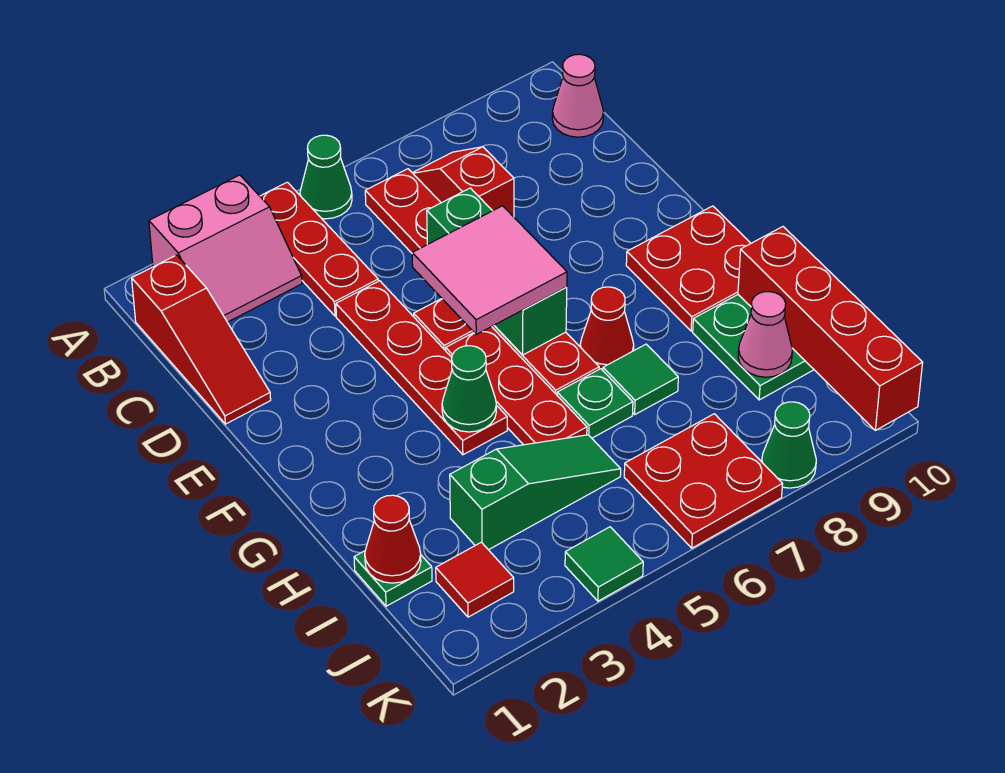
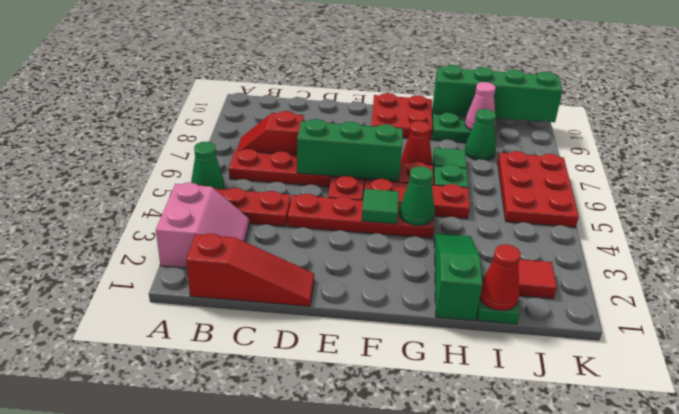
pink 1x1 cone [552,54,604,137] -> none
pink 2x2 tile [412,206,567,334] -> none
red 1x4 brick [738,227,923,430] -> green 1x4 brick [433,65,563,122]
green 1x3 slope [450,435,621,550] -> green 1x3 slope moved to [434,233,482,320]
red 2x2 plate [624,414,783,548] -> red 2x3 plate [498,151,579,227]
green 1x1 tile [565,527,643,601] -> green 1x1 tile moved to [362,189,399,224]
green 1x1 cone [762,402,816,488] -> green 1x1 cone moved to [465,109,496,160]

